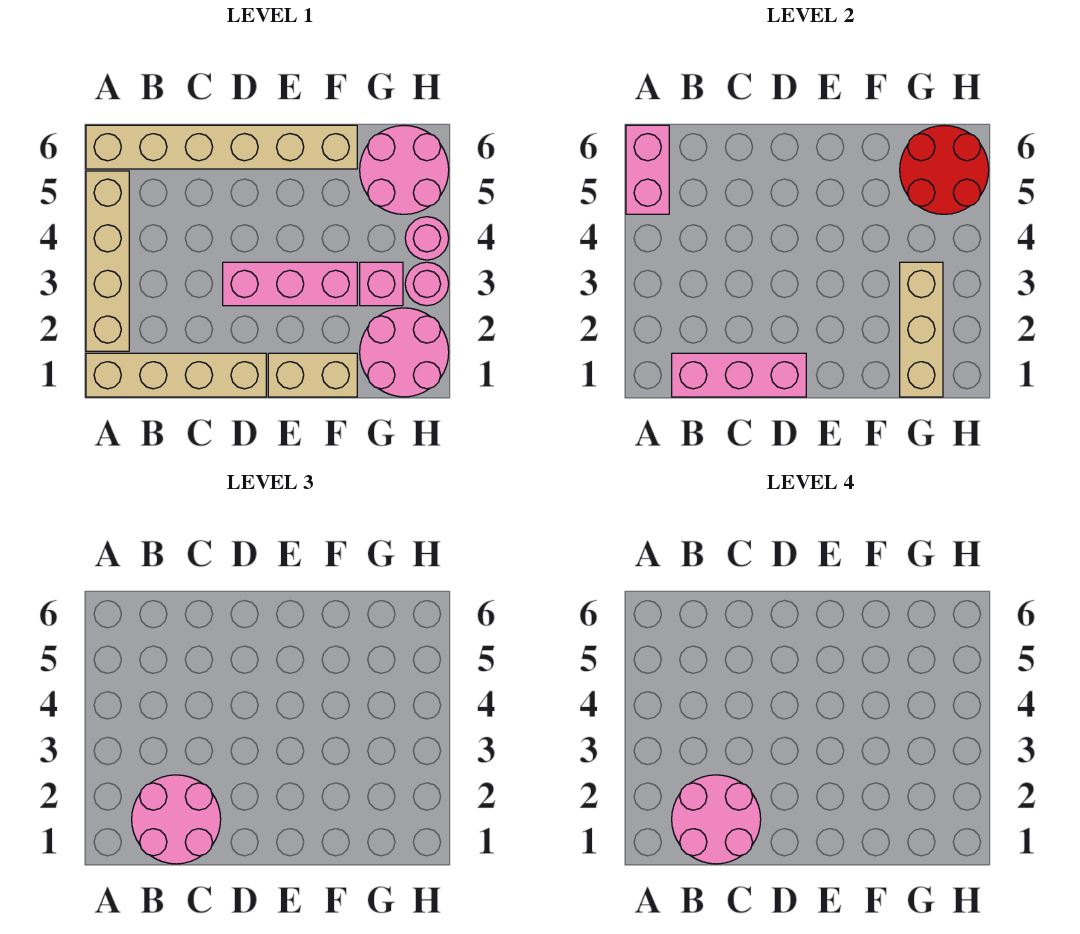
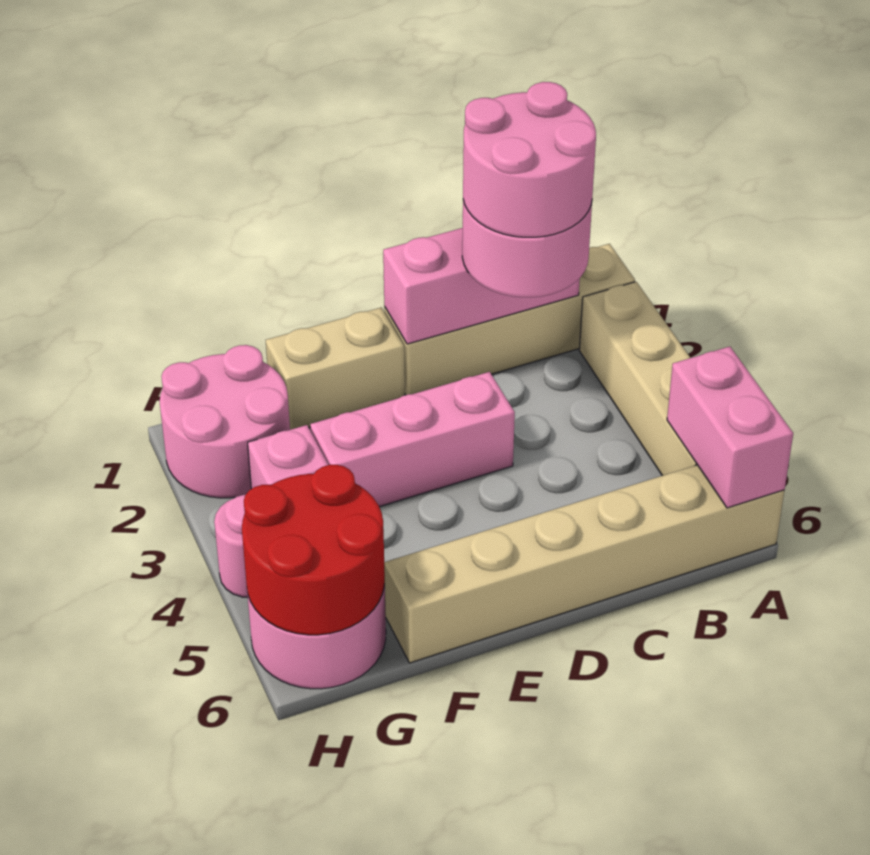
tan 1x3 brick [900,262,943,397] -> none
pink 1x1 round brick [405,262,449,306] -> none

